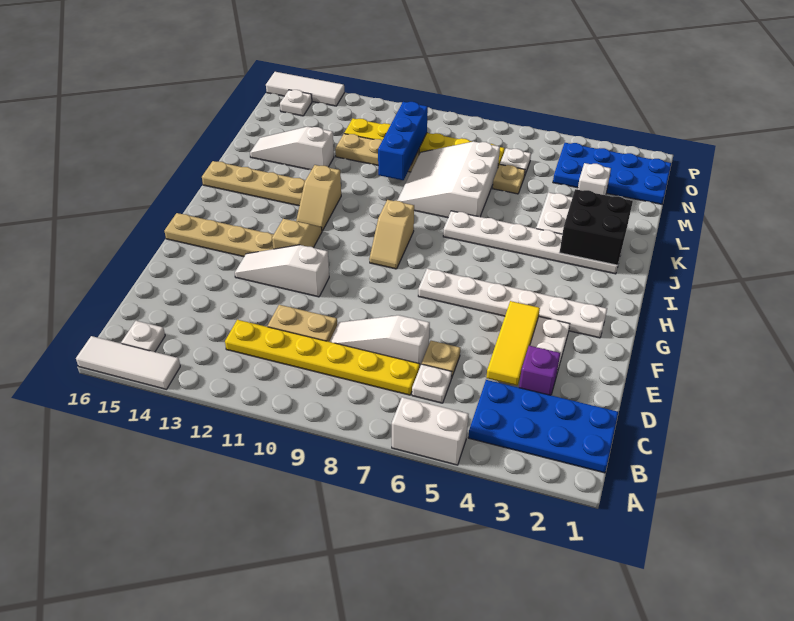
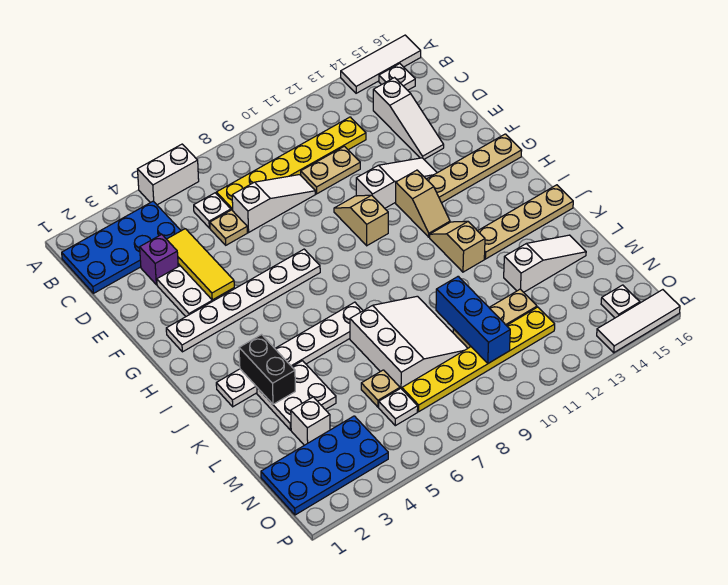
none -> white 1x3 slope [373,78,444,159]
tan 1x2 slope [369,200,414,269] -> tan 1x2 slope moved to [334,195,388,246]
black 2x2 brick [559,189,633,265] -> black 1x2 brick [239,335,295,404]

